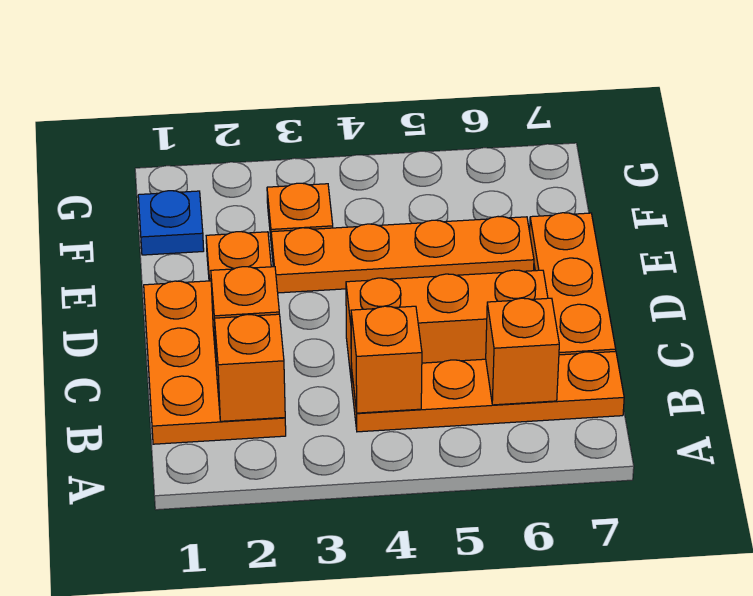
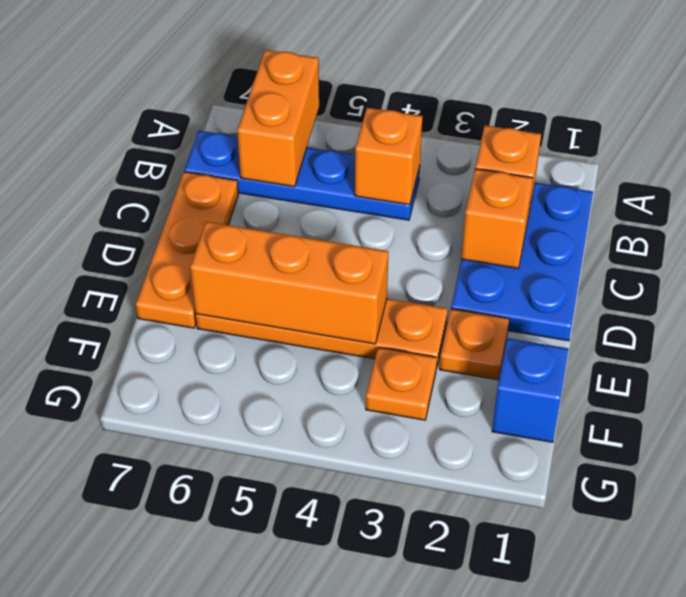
orange 2x3 plate [144,281,286,444] -> blue 2x3 plate [451,183,593,341]
orange 1x4 plate [352,351,624,432] -> blue 1x4 plate [184,131,420,220]
orange 1x1 brick [486,298,559,405] -> orange 1x2 brick [237,50,319,187]
orange 1x3 brick [346,270,548,383] -> orange 1x3 brick moved to [190,222,388,344]
blue 1x1 plate [138,191,204,255] -> blue 1x1 brick [492,338,568,442]

